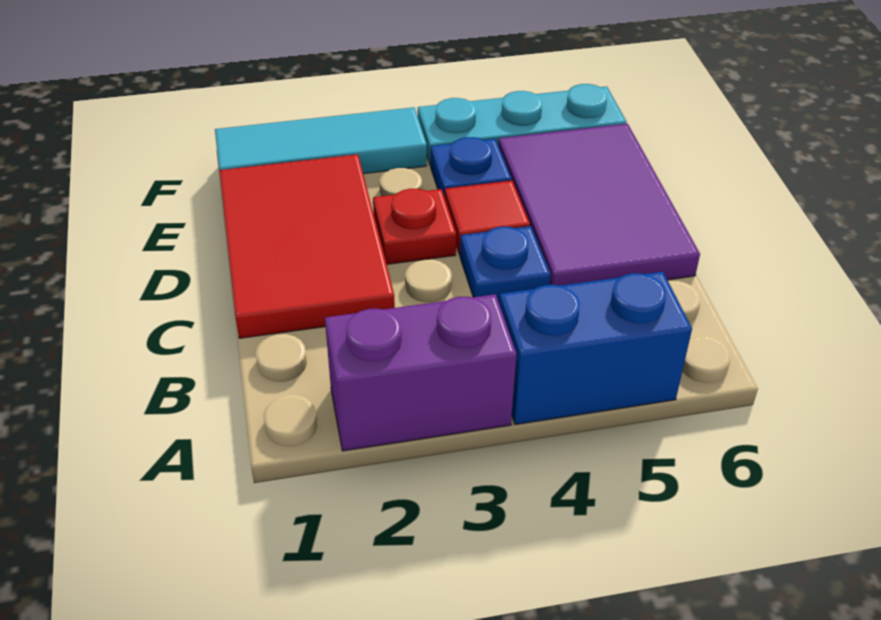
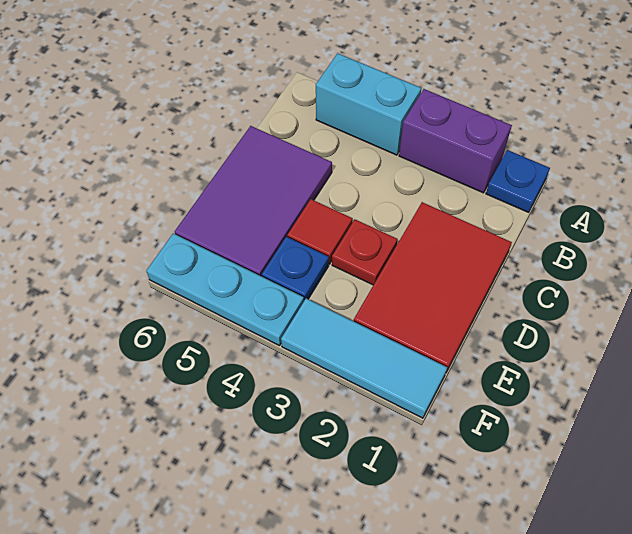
blue 1x2 brick [499,272,692,424] -> cyan 1x2 brick [316,53,421,155]
blue 1x1 plate [460,226,550,302] -> blue 1x1 plate moved to [486,150,550,212]

